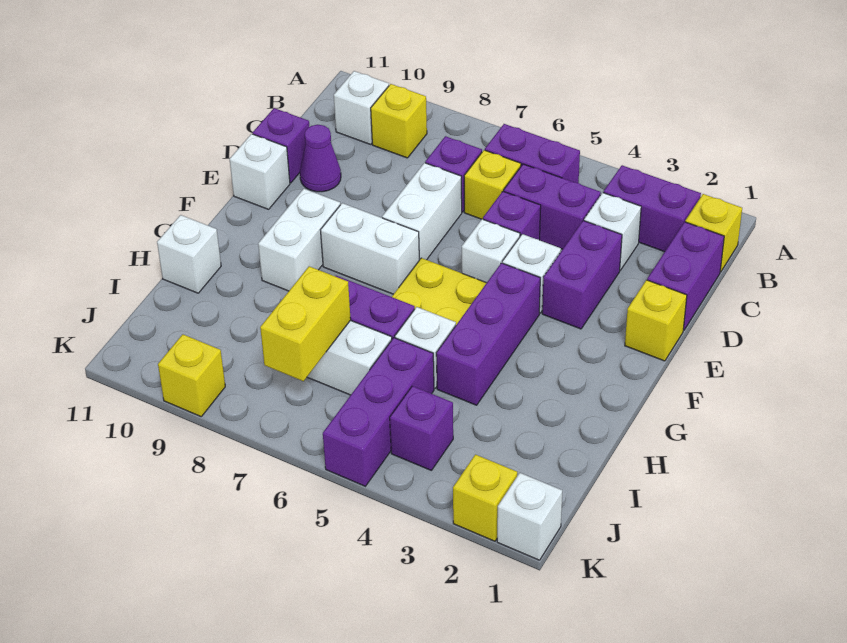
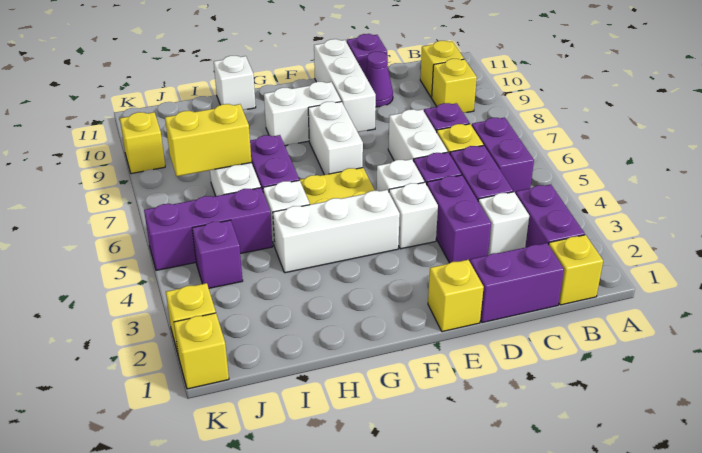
white 1x1 brick [334,71,389,144] -> yellow 1x1 brick [420,41,464,98]
purple 1x2 brick [542,221,622,329] -> purple 1x2 brick turned to [427,175,491,263]
white 1x2 brick [382,163,462,260] -> white 1x2 brick turned to [388,109,448,161]
white 1x1 brick [230,134,290,209] -> white 1x3 brick [314,39,376,132]
purple 1x3 brick [436,263,540,405] -> white 1x3 brick [273,190,400,273]
white 1x1 brick [497,473,562,560] -> yellow 1x1 brick [174,313,229,389]

